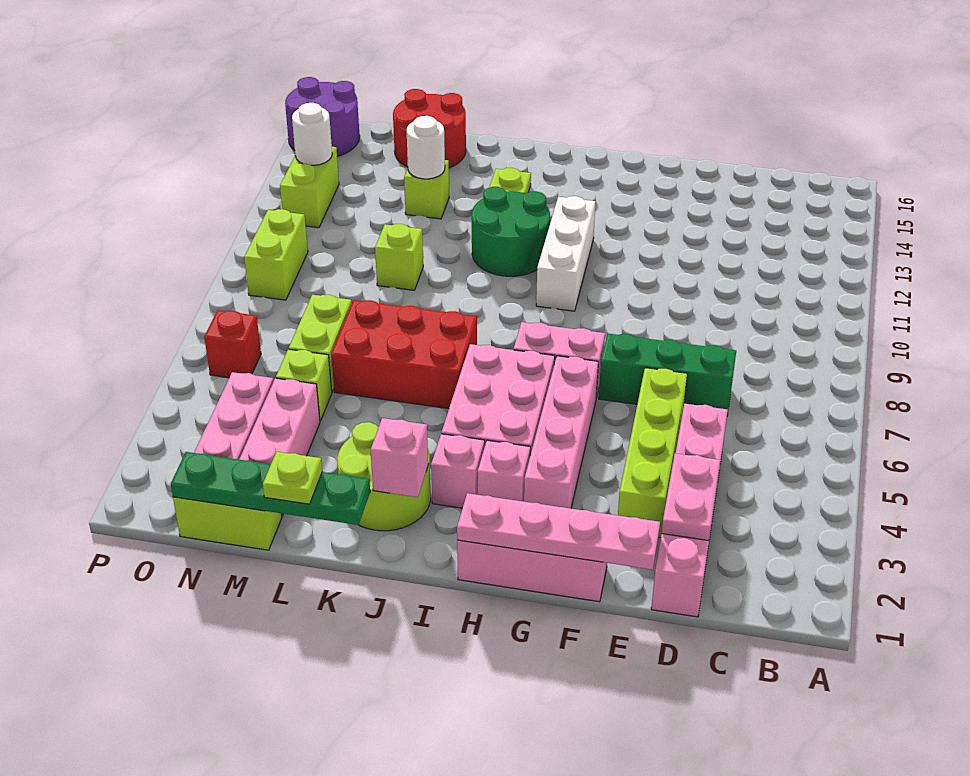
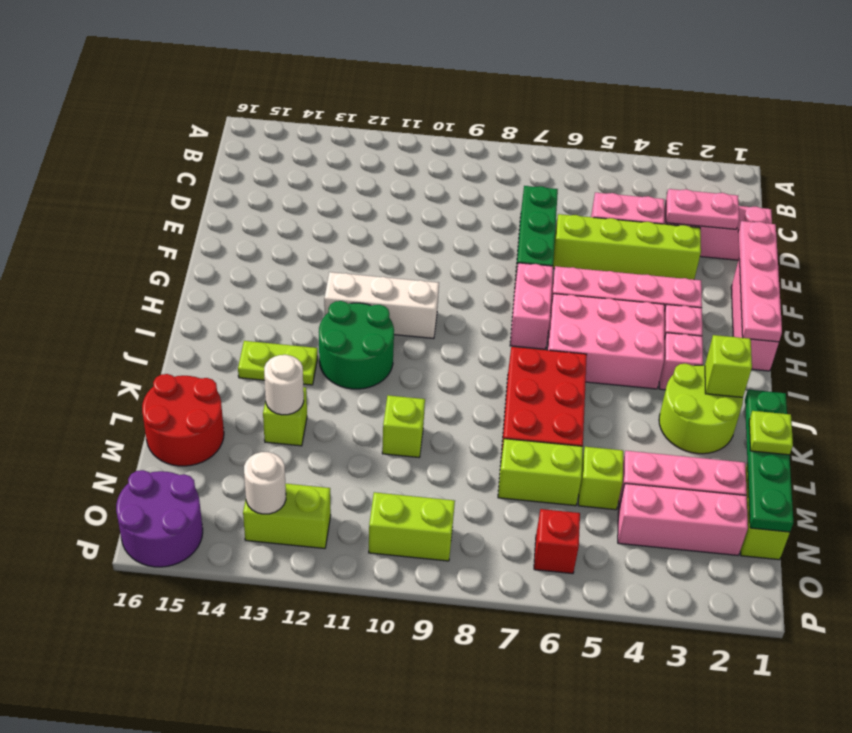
pink 1x1 brick [371,418,428,497] -> lime 1x1 brick [705,335,752,397]

